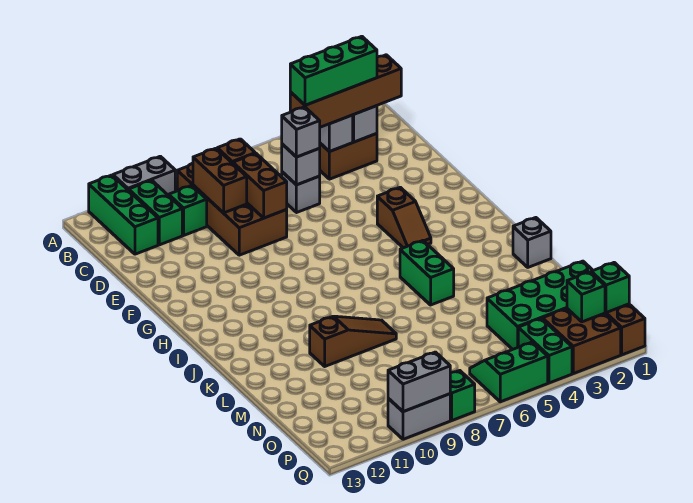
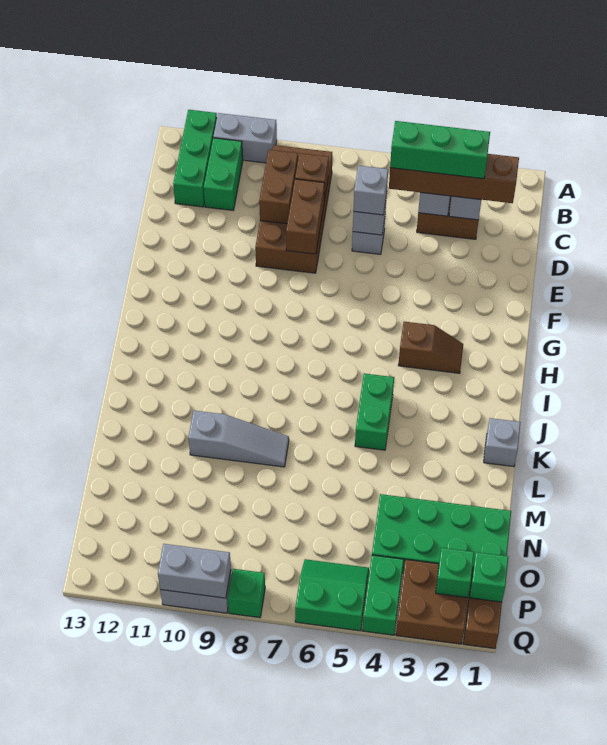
green 1x1 brick [169,185,207,235] -> none
brown 1x2 slope [377,187,431,248] -> brown 1x2 slope turned to [398,322,463,373]
brown 1x3 slope [310,316,396,366] -> grey 1x3 slope [188,411,289,467]

